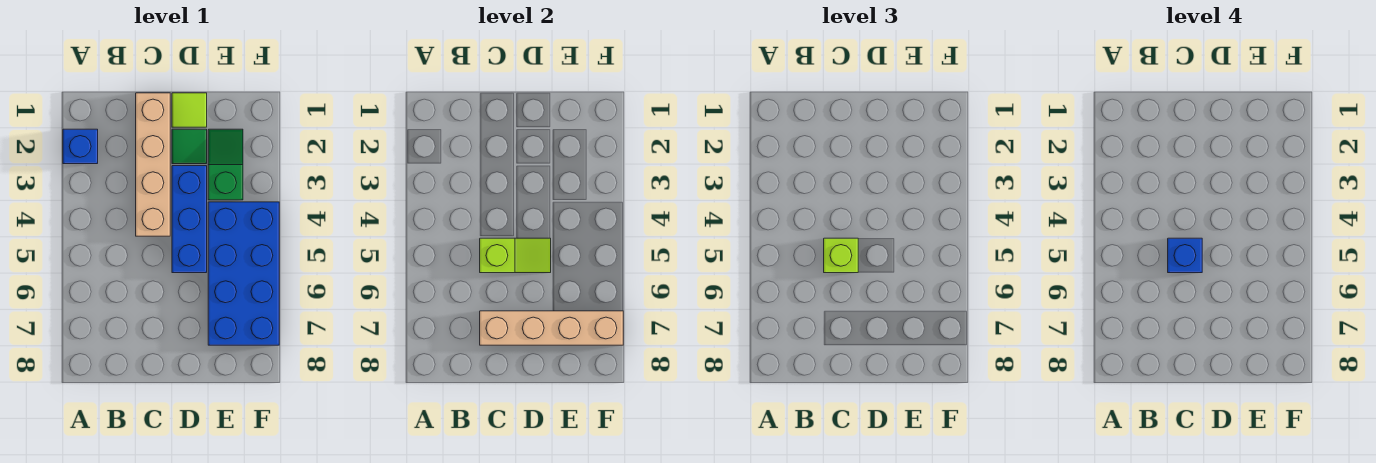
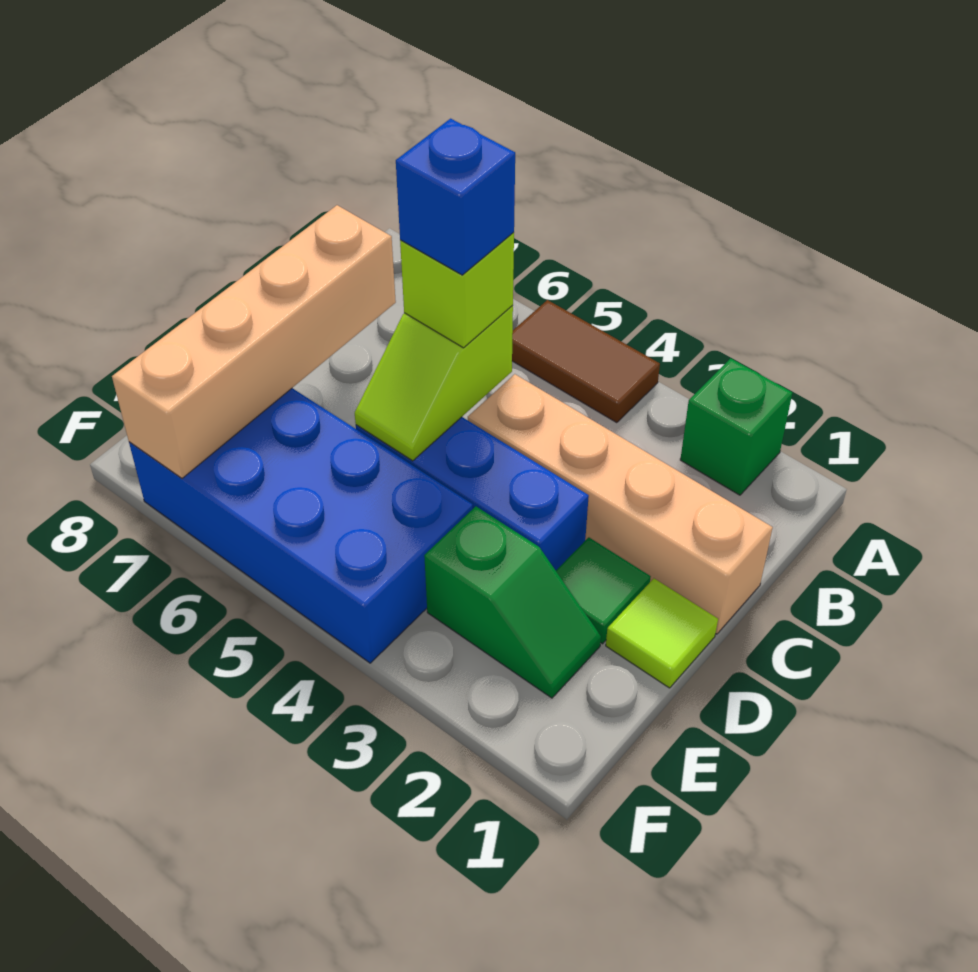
blue 1x1 brick [63,129,98,164] -> green 1x1 brick [680,358,792,495]
none -> brown 1x2 tile [512,300,660,423]

